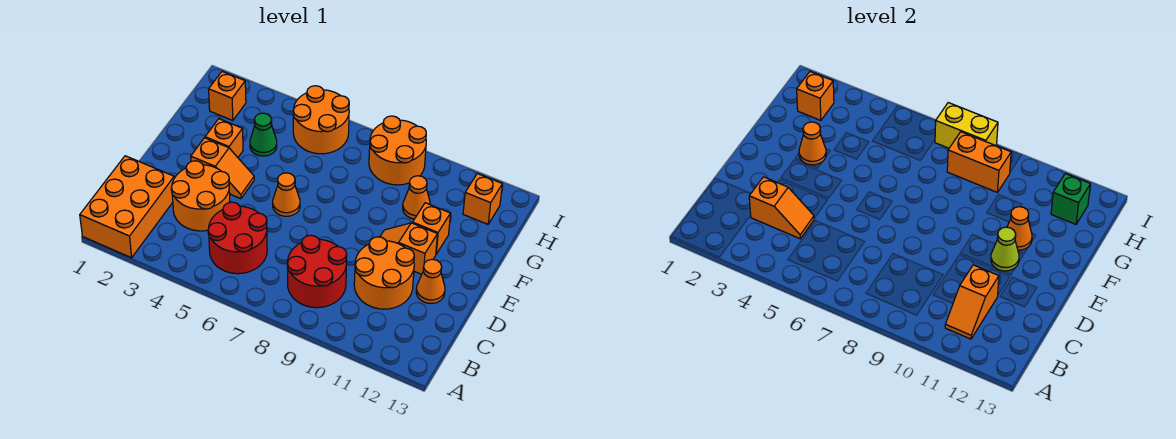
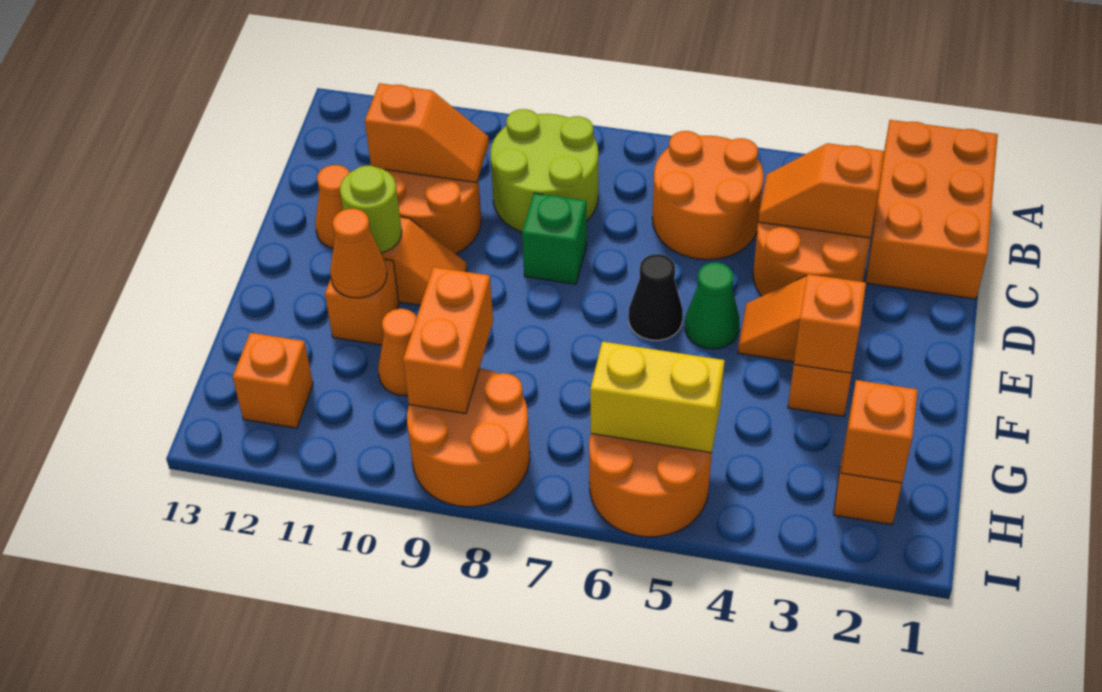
red 2x2 round brick [208,202,267,274] -> orange 2x2 round brick [652,131,764,260]
red 2x2 round brick [287,235,347,308] -> lime 2x2 round brick [491,109,598,232]
orange 1x2 slope [945,265,999,339] -> orange 1x2 slope turned to [365,83,489,183]
orange 1x1 cone [273,173,300,216] -> black 1x1 cone [629,254,683,340]
lime 1x1 cone [991,227,1019,271] -> lime 1x1 round brick [340,166,402,253]
orange 1x1 cone [799,122,826,165] -> orange 1x1 brick [794,274,866,373]
green 1x1 cone [250,113,277,156] -> green 1x1 cone moved to [685,263,740,349]
orange 1x2 brick [947,132,1011,192] -> orange 1x2 brick turned to [403,267,493,414]
green 1x1 brick [1051,174,1090,224] -> green 1x1 brick moved to [522,193,587,284]
yellow 1x2 brick [935,103,998,148] -> yellow 1x2 brick moved to [590,342,725,453]

